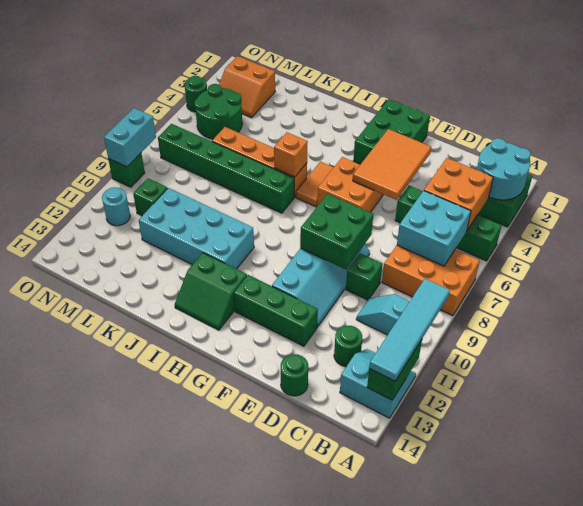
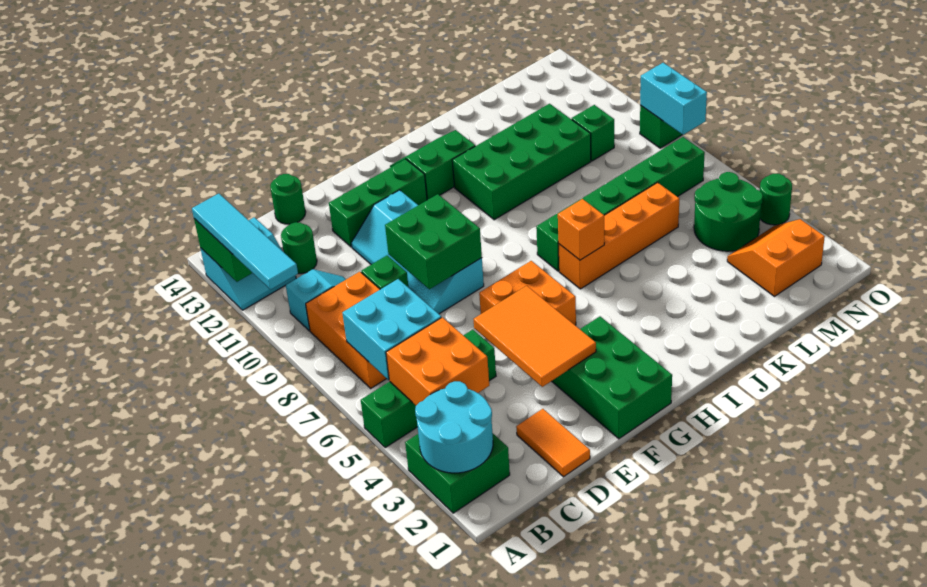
orange 2x3 brick [382,245,480,316] -> orange 2x3 brick turned to [306,272,387,388]
orange 1x2 tile [296,162,334,207] -> orange 1x2 tile moved to [516,409,590,477]
cyan 2x4 brick [139,188,254,269] -> green 2x4 brick [452,104,591,220]
cyan 1x1 round brick [102,187,130,226] -> none

